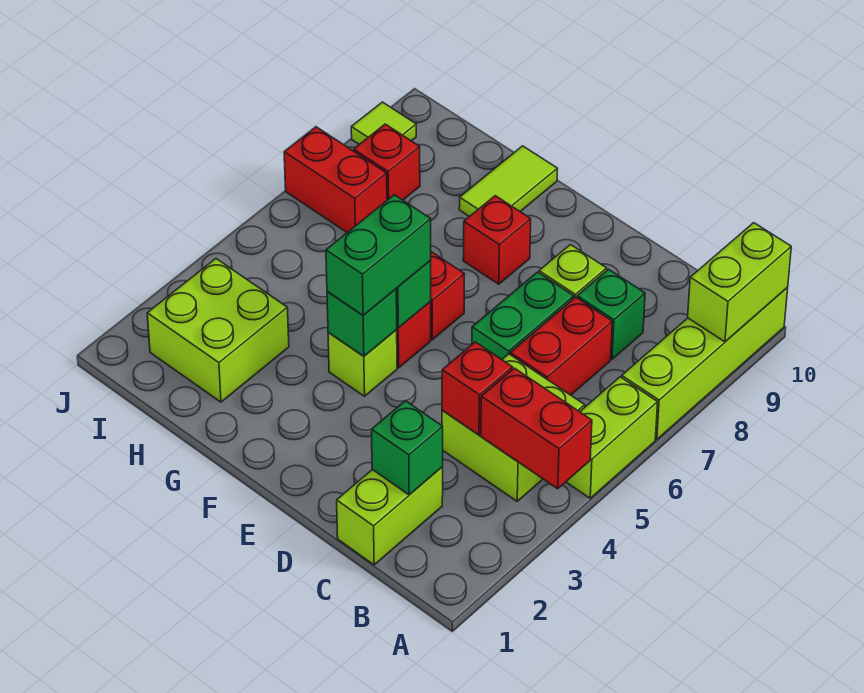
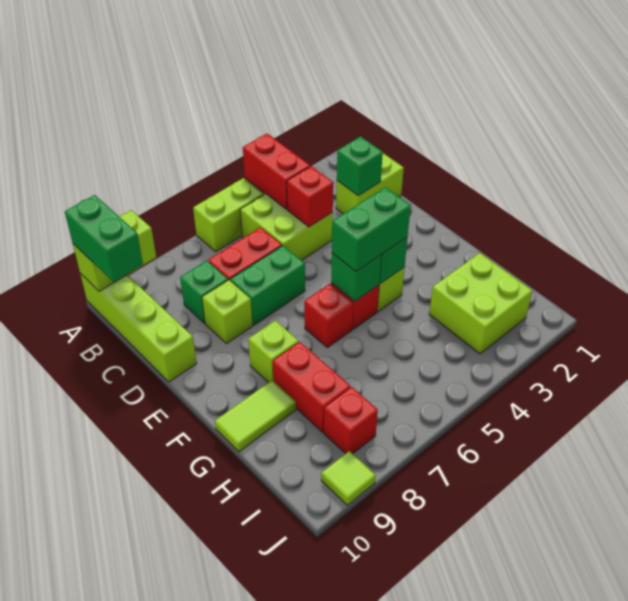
lime 1x4 brick [622,287,788,440] -> lime 1x4 brick turned to [80,273,197,382]
none -> green 1x2 brick [65,195,143,282]
red 1x1 brick [463,196,531,284] -> lime 1x1 brick [248,320,299,383]
red 1x2 brick [284,127,387,232] -> red 1x2 brick moved to [273,342,350,432]

